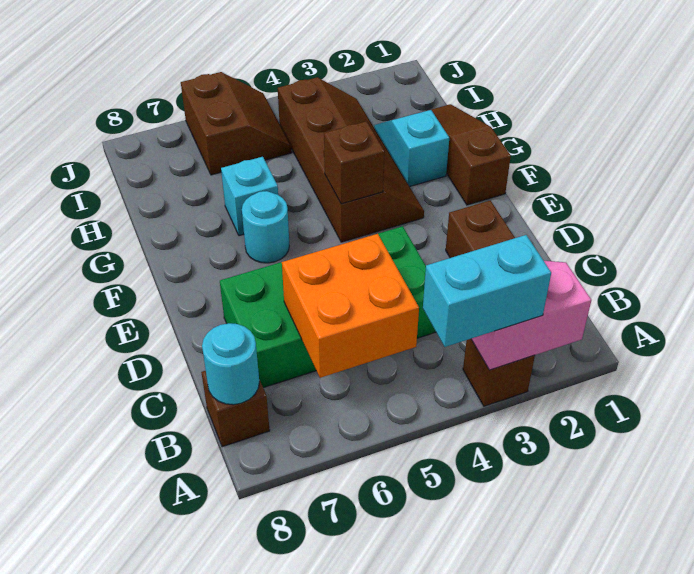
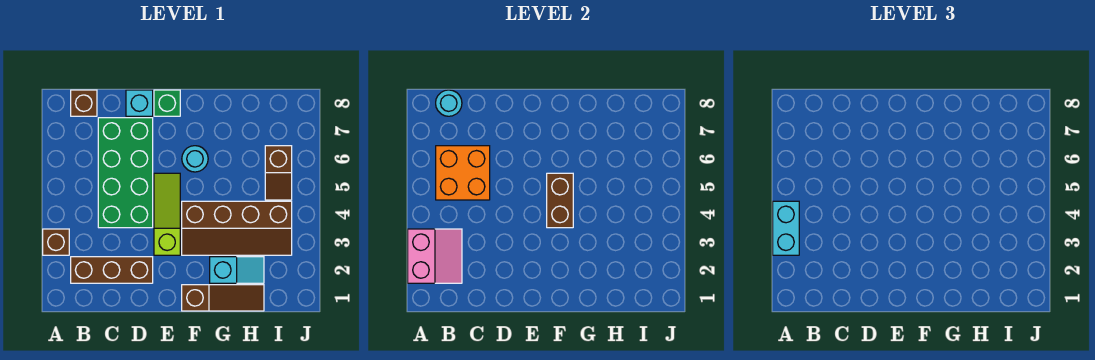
none -> lime 1x3 slope [154,173,180,255]
none -> green 1x1 brick [154,90,180,116]
brown 1x1 brick [324,121,384,204] -> brown 1x2 brick [547,173,573,228]
cyan 1x1 brick [221,157,278,236] -> cyan 1x1 brick moved to [126,90,153,116]
brown 2x2 slope [181,72,292,175] -> brown 1x2 slope [265,146,292,200]

